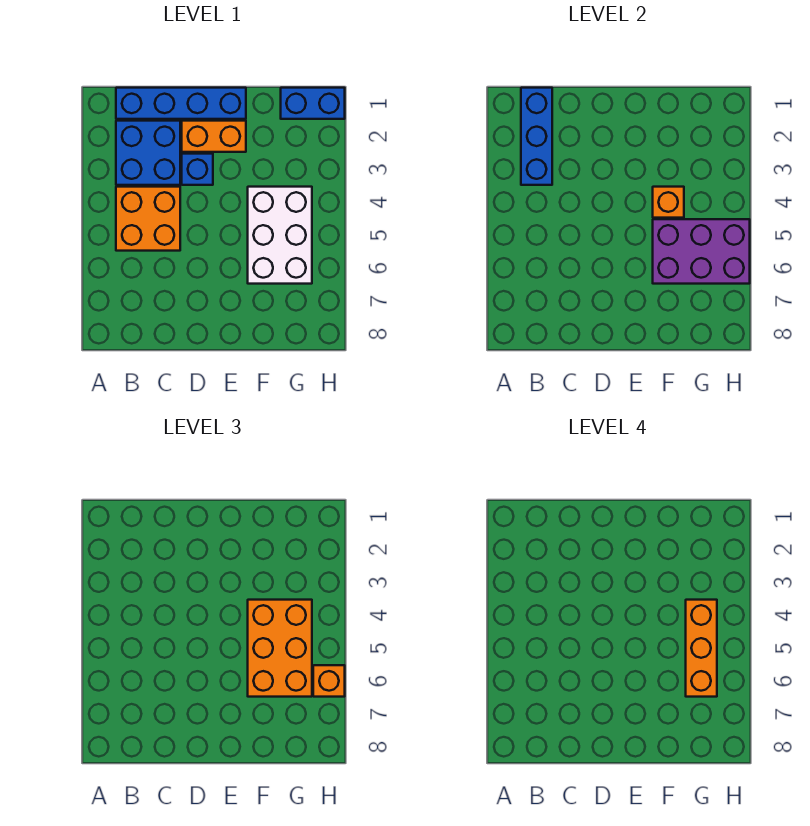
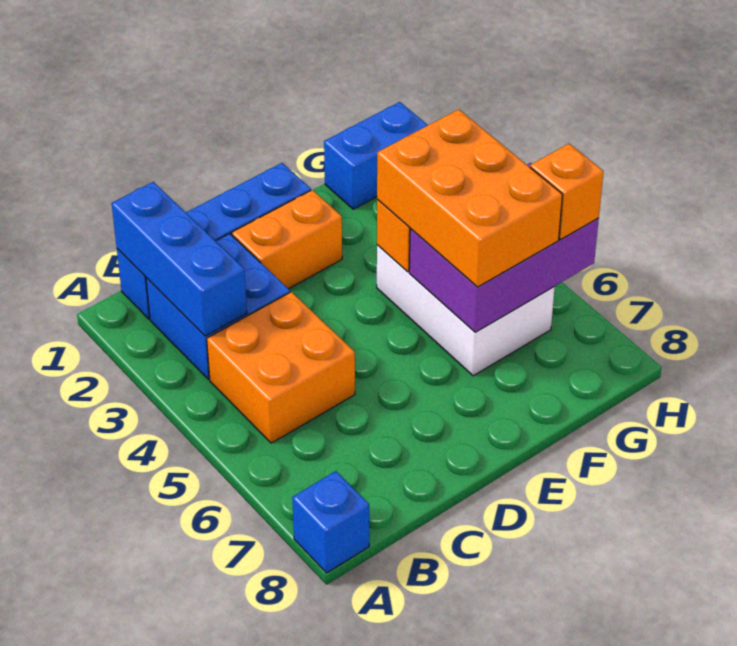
blue 1x1 brick [182,154,213,185] -> blue 1x1 brick moved to [292,471,369,573]
orange 1x3 brick [686,600,717,697] -> none

